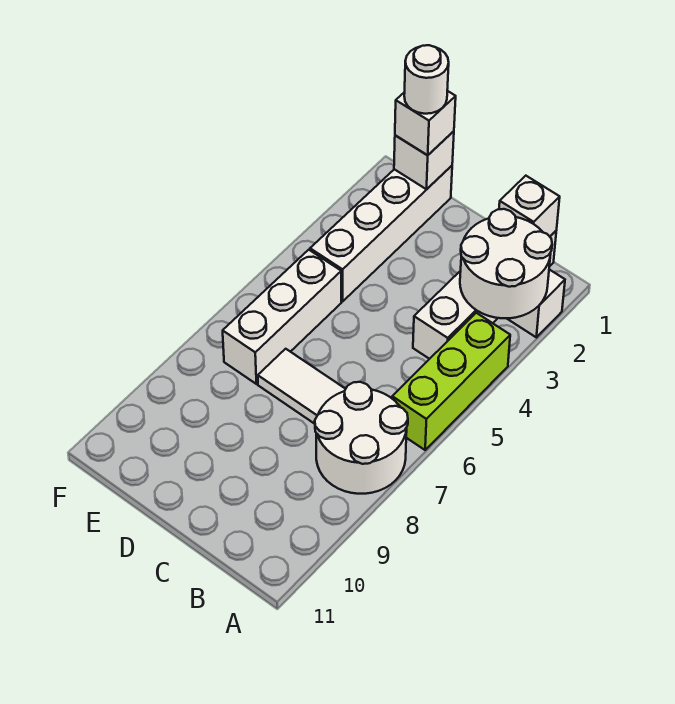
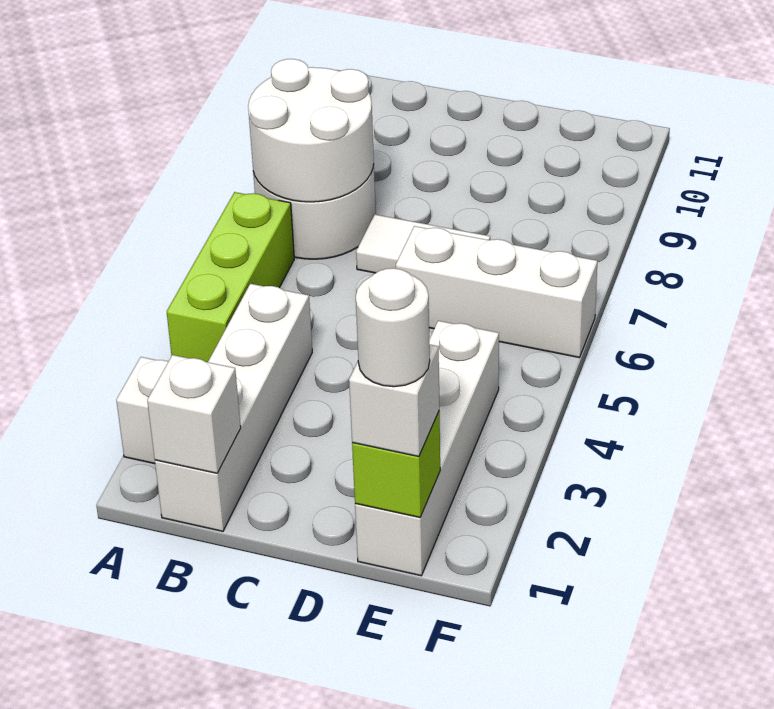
white 2x2 round brick [460,209,552,318] -> white 2x2 round brick moved to [248,59,374,202]
white 1x1 brick [394,131,454,189] -> lime 1x1 brick [352,411,440,517]
white 1x3 brick [223,250,341,384] -> white 1x3 brick turned to [396,226,597,358]

